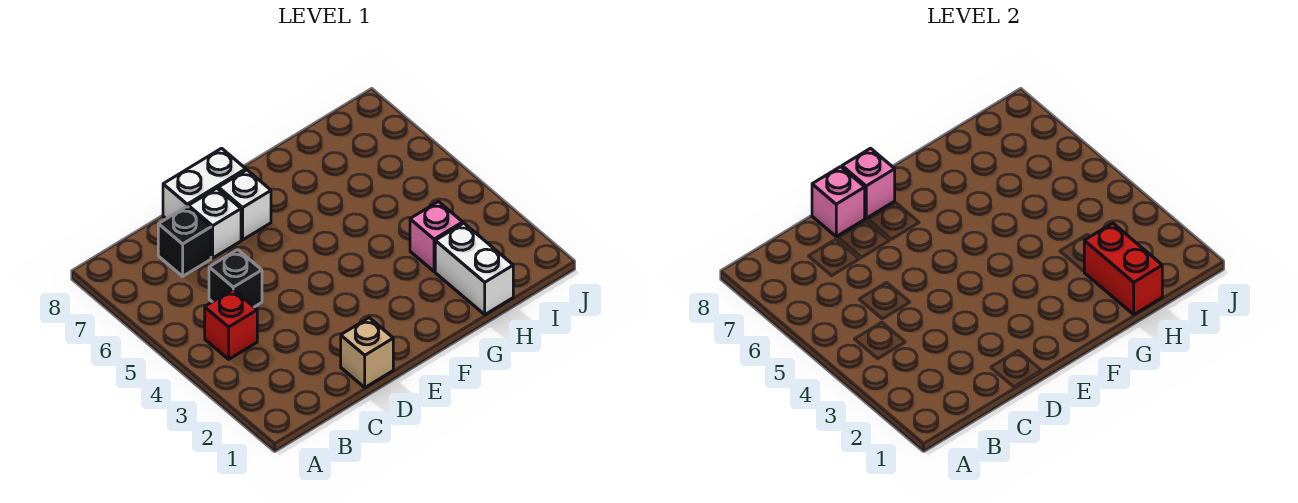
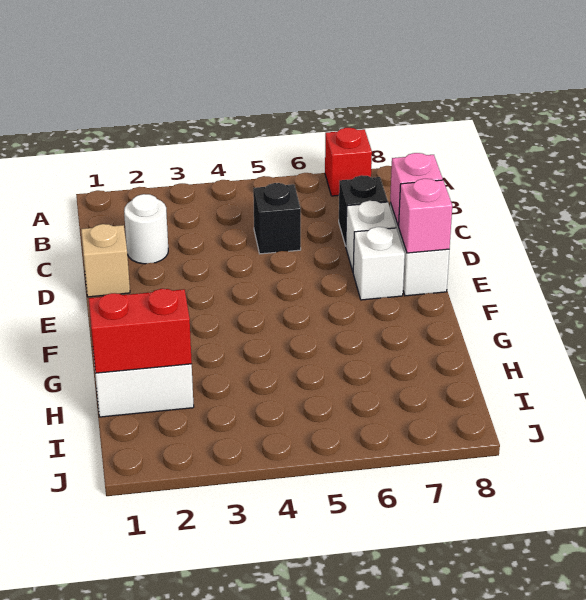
red 1x1 brick [205,290,257,359] -> red 1x1 brick moved to [325,128,372,196]
none -> white 1x1 round brick [124,194,168,264]
pink 1x1 brick [410,202,463,271] -> none

